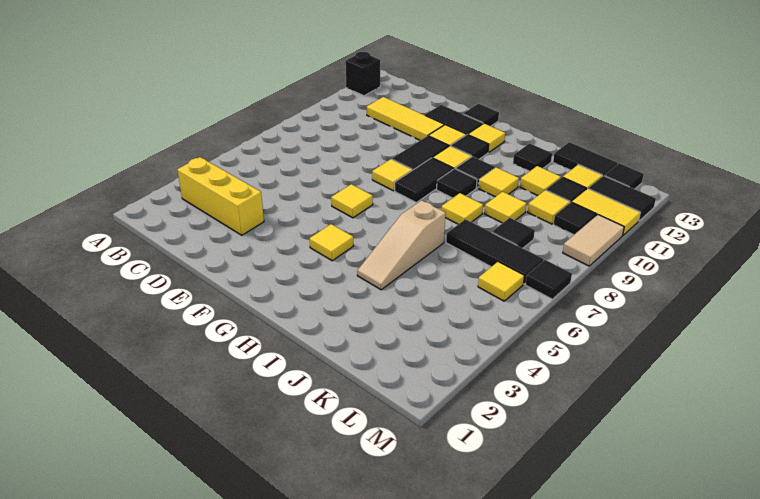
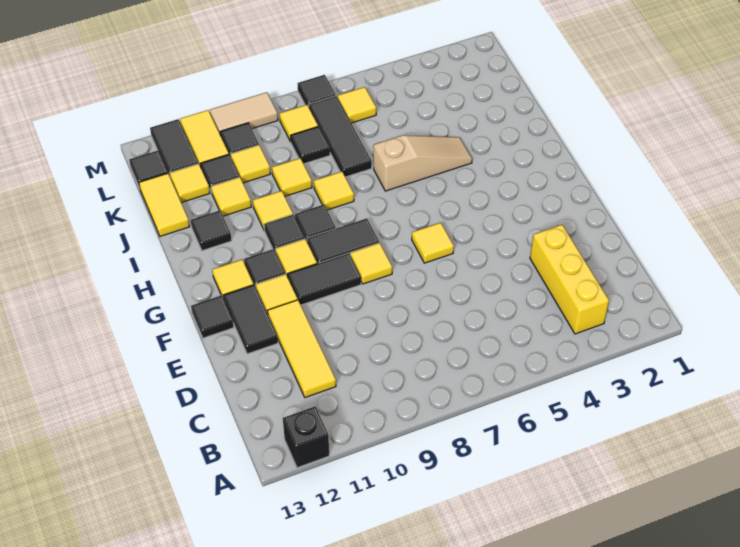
yellow 1x1 tile [310,224,353,261] -> yellow 1x1 tile moved to [279,105,318,142]
black 1x2 tile [553,142,618,177] -> yellow 1x2 tile [139,173,190,236]

